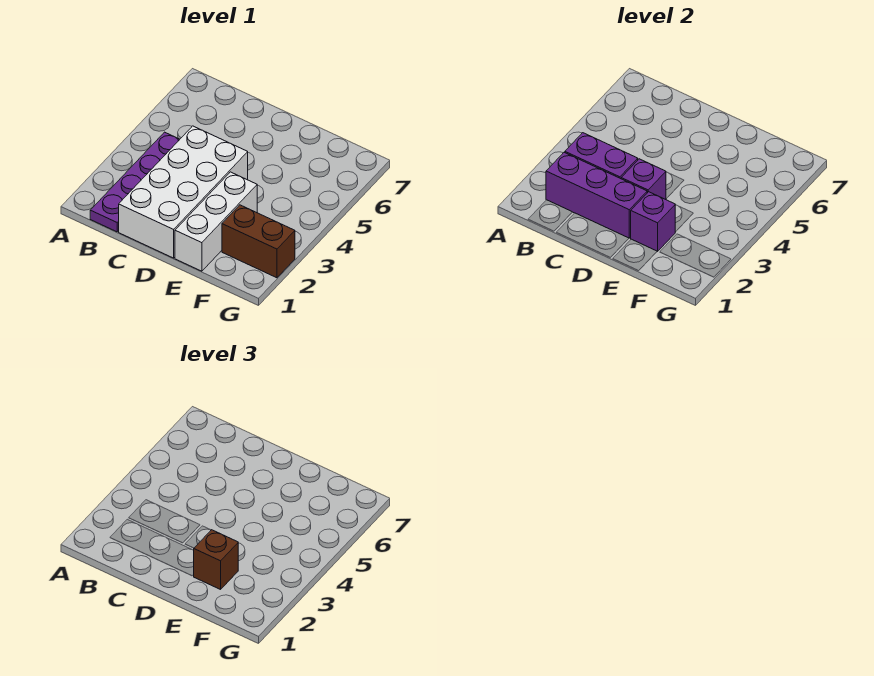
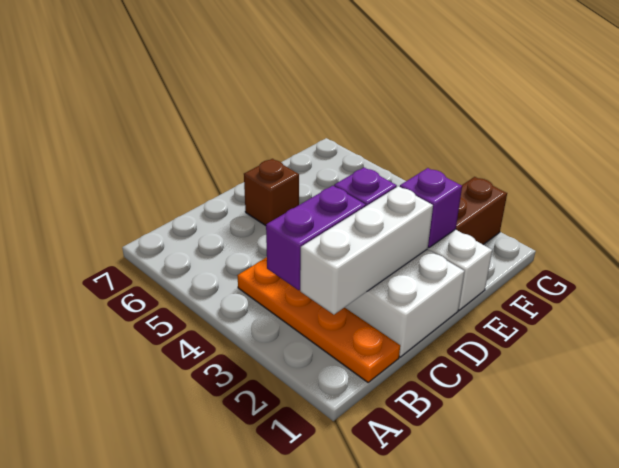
purple 1x4 plate [90,132,180,232] -> orange 1x4 plate [237,257,400,382]
purple 1x3 brick [546,153,647,238] -> white 1x3 brick [300,186,433,315]
brown 1x1 brick [194,530,238,589] -> brown 1x1 brick moved to [244,159,299,226]

